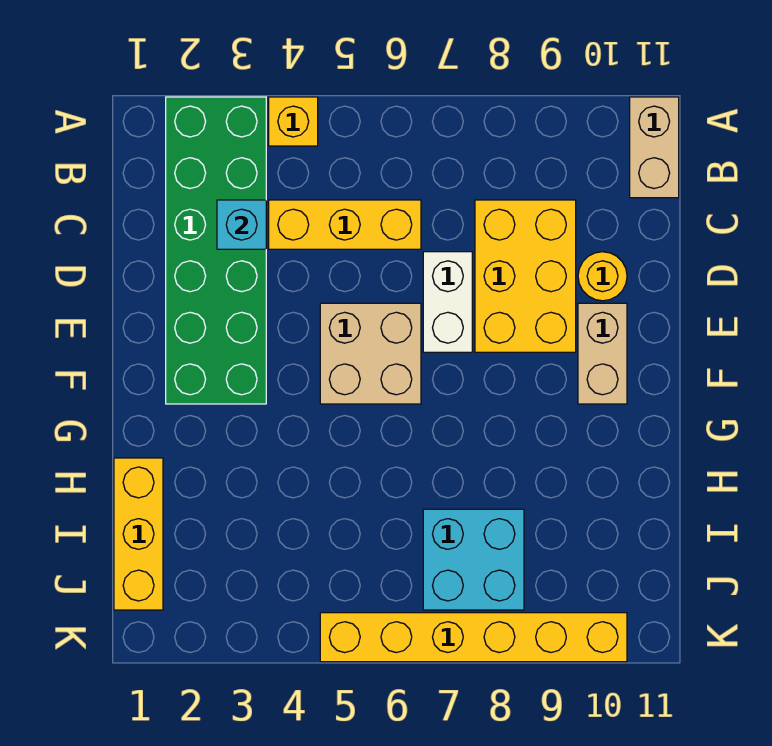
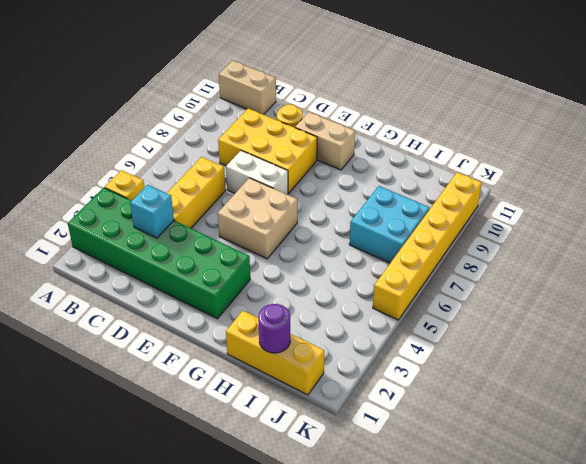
none -> purple 1x1 round brick [258,304,290,353]

